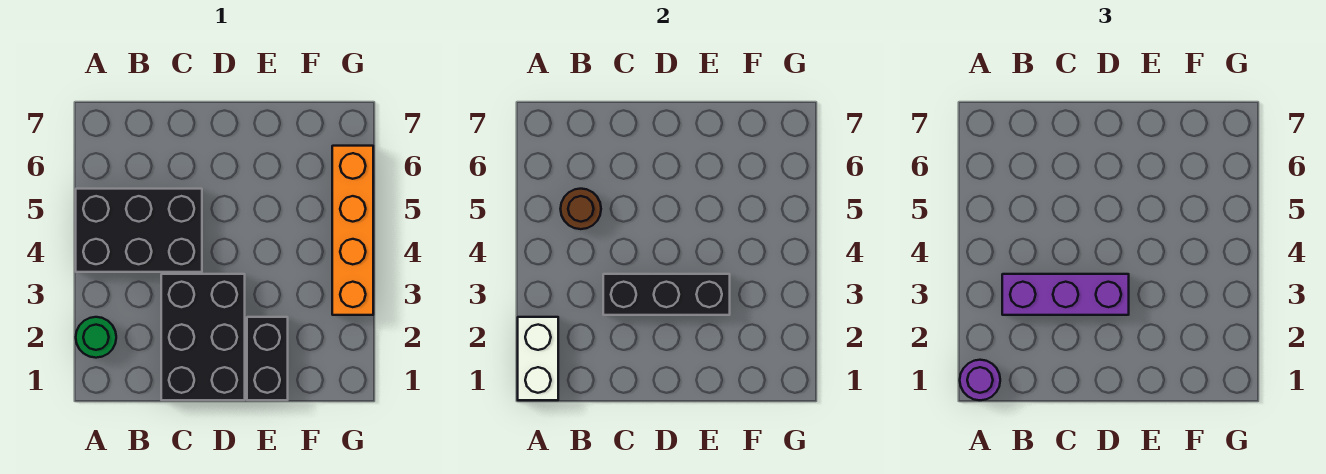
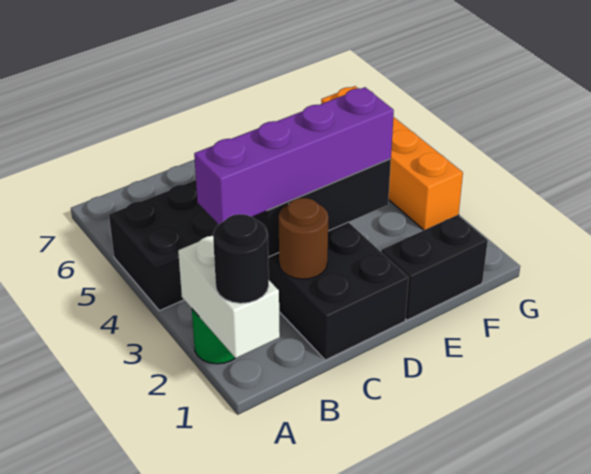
purple 1x1 round brick [960,360,1000,400] -> black 1x1 round brick [213,214,269,303]
purple 1x3 brick [1002,274,1129,315] -> purple 1x4 brick [194,87,394,224]
brown 1x1 round brick [561,189,601,229] -> brown 1x1 round brick moved to [279,198,328,279]
black 1x2 brick [247,317,288,400] -> black 1x2 brick turned to [381,215,488,320]

